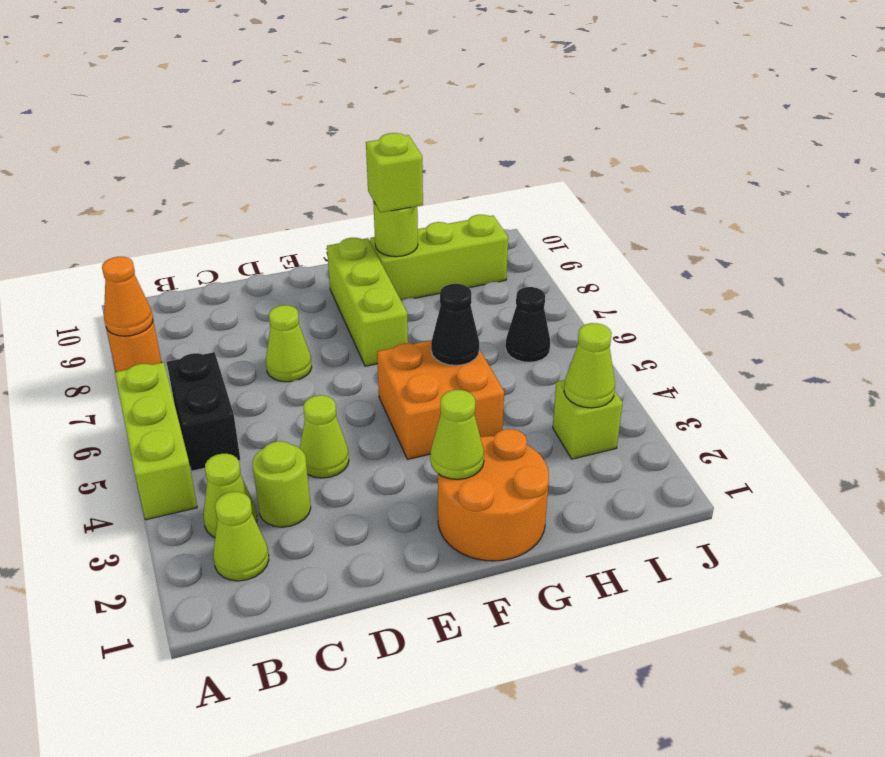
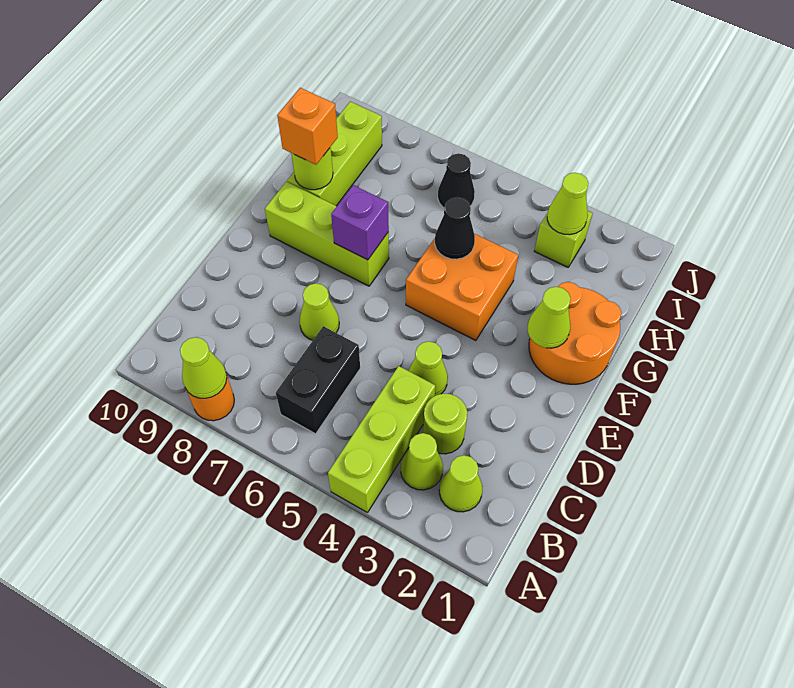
lime 1x3 brick [115,362,197,520] -> lime 1x3 brick turned to [328,366,435,513]
orange 1x1 cone [102,257,153,336] -> lime 1x1 cone [180,337,227,398]
black 1x2 brick [167,352,240,471] -> black 1x2 brick turned to [276,326,360,434]
none -> purple 1x1 brick [331,185,389,260]
lime 1x1 brick [366,133,423,213] -> orange 1x1 brick [277,88,338,165]

